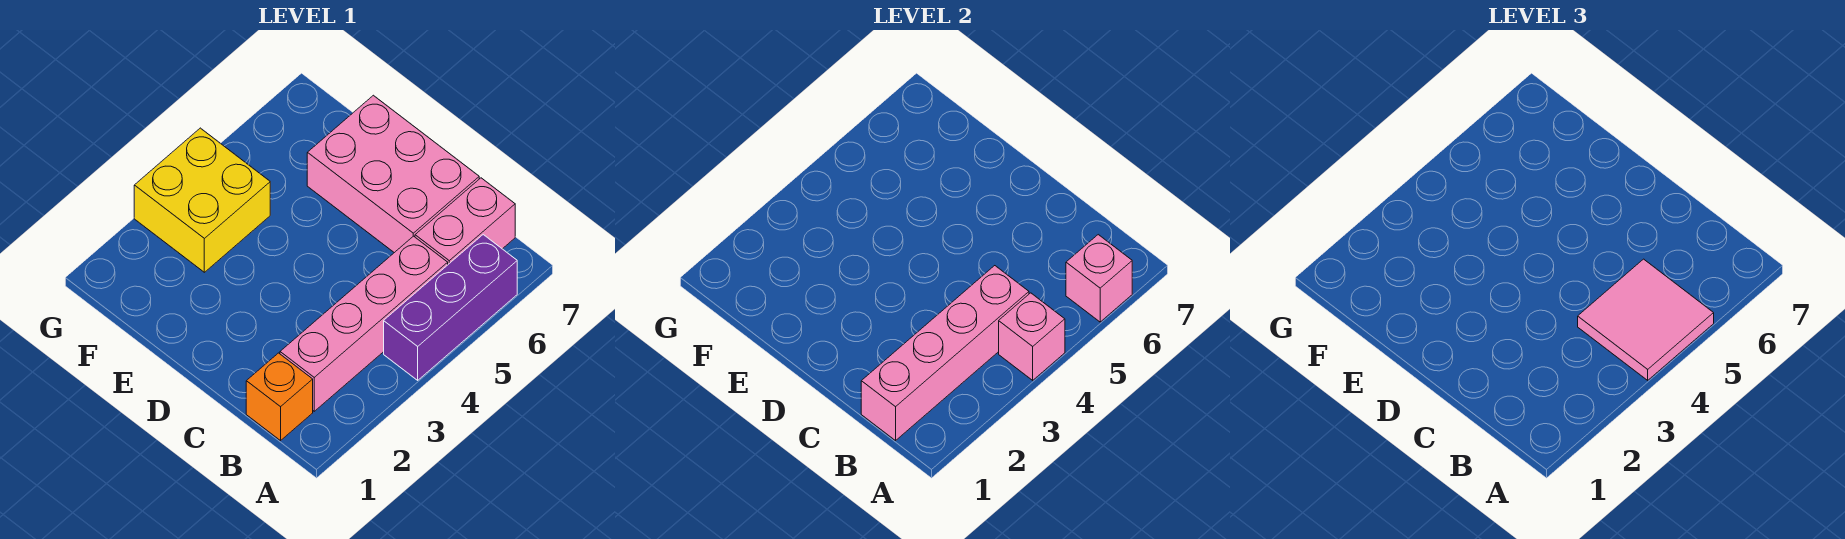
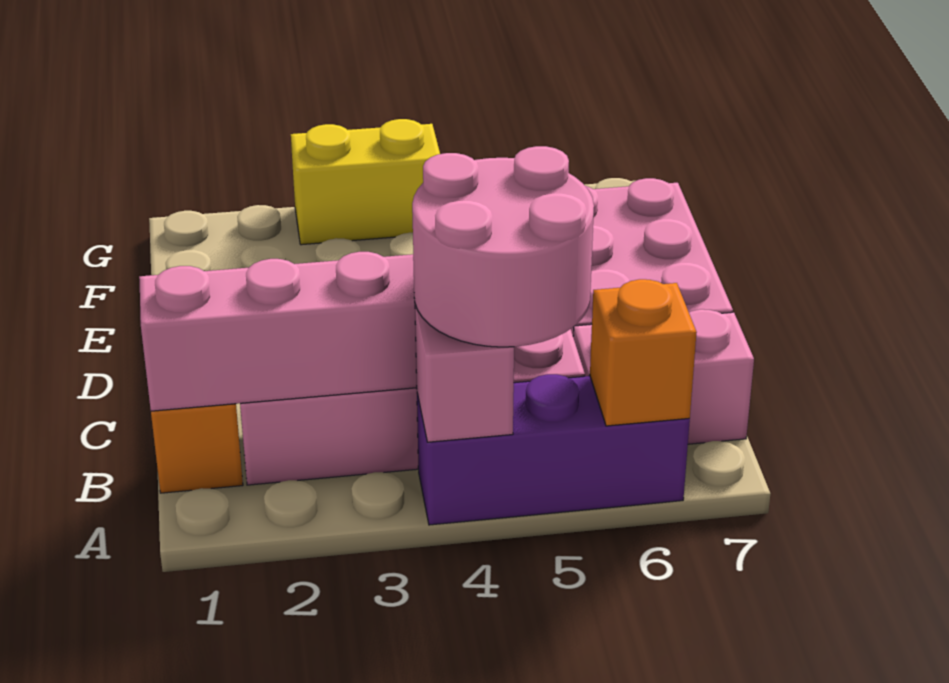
pink 2x2 tile [1578,259,1714,380] -> pink 2x2 round brick [412,146,594,347]
pink 1x1 brick [1066,235,1132,322] -> orange 1x1 brick [590,279,697,426]
yellow 2x2 brick [134,128,270,272] -> yellow 1x2 brick [291,119,440,245]

